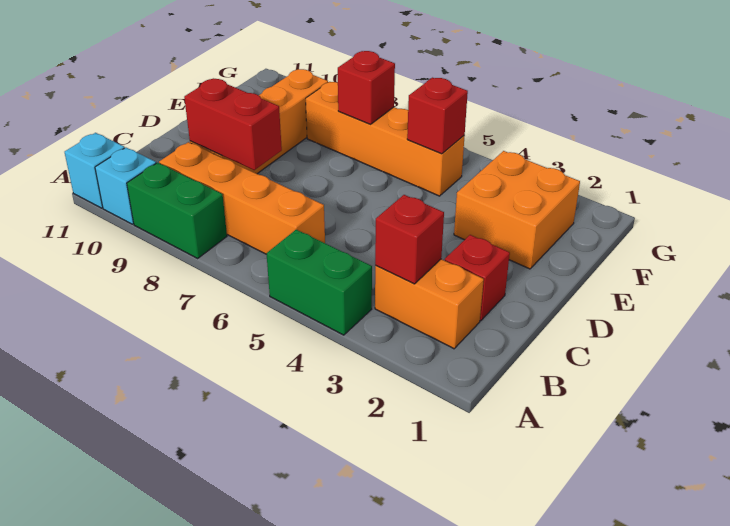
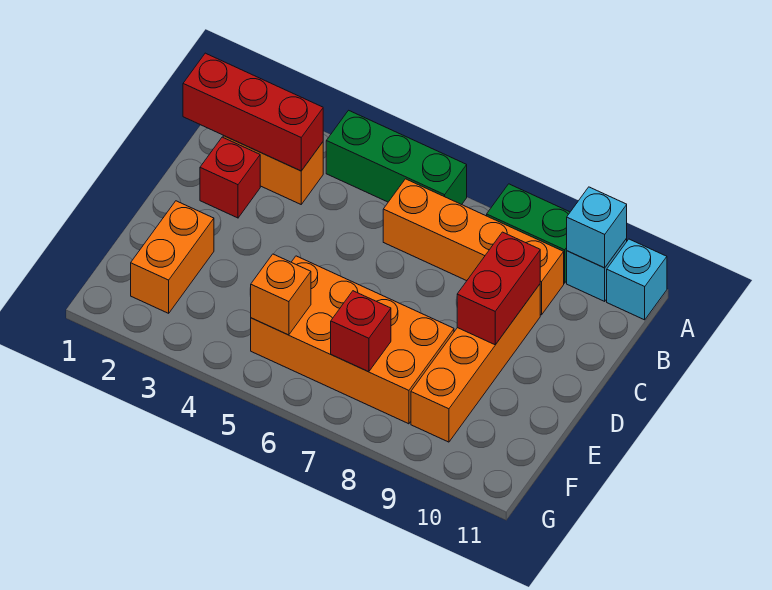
green 1x2 brick [266,230,372,335] -> green 1x3 brick [326,110,467,205]
none -> cyan 1x1 brick [567,187,627,268]
red 1x1 brick [375,195,444,284] -> red 1x3 brick [183,53,323,171]
red 1x2 brick [184,79,282,170] -> red 1x2 brick turned to [457,232,540,345]
orange 2x2 brick [454,151,580,269] -> orange 1x2 brick [131,201,214,313]
orange 1x4 brick [306,82,465,196] -> orange 2x4 brick [251,256,454,424]
red 1x1 brick [407,78,468,154] -> orange 1x1 brick [251,254,311,335]

